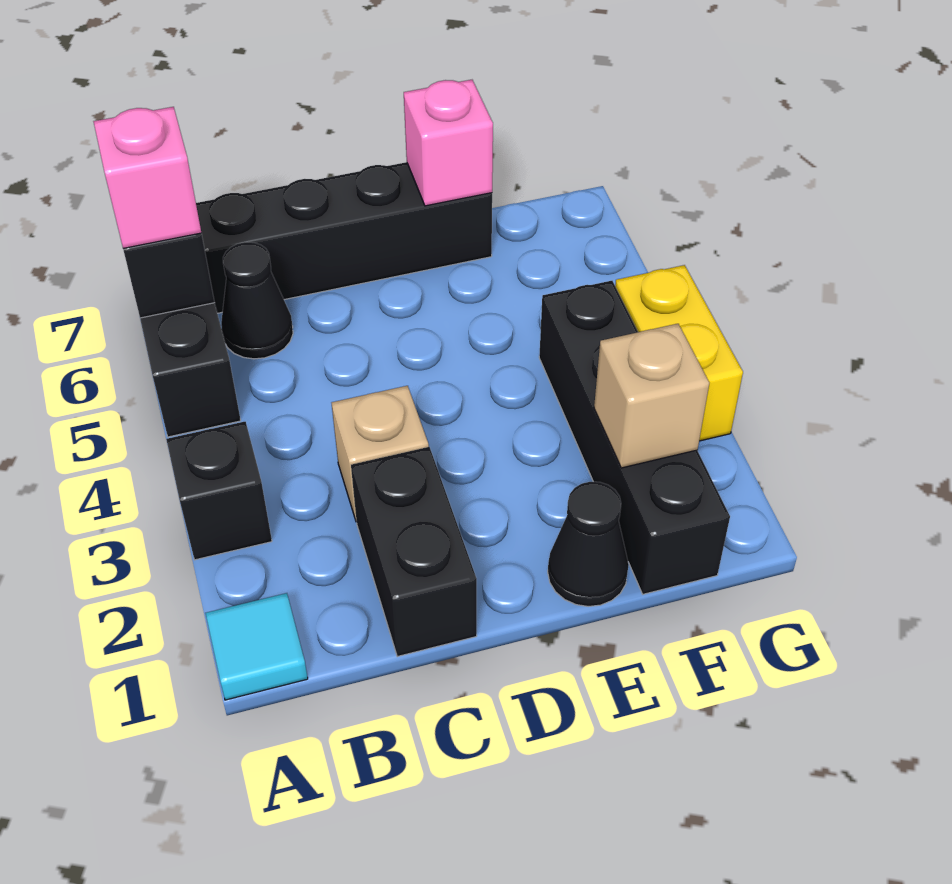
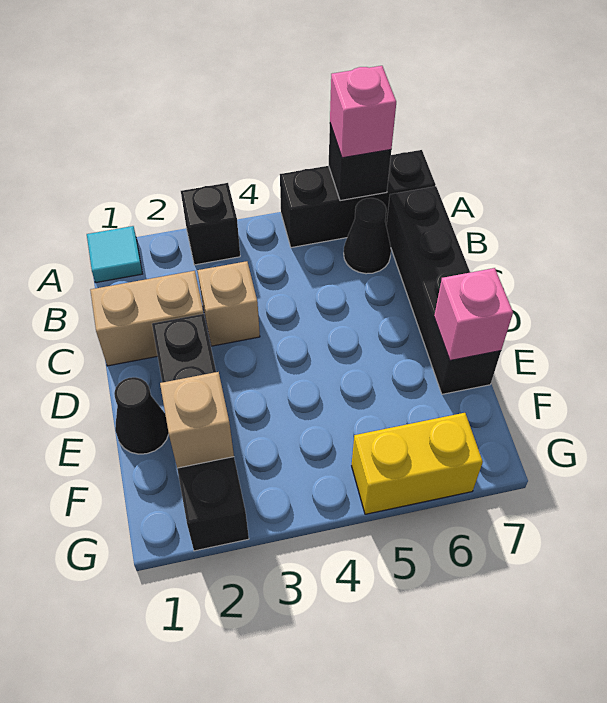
black 1x2 brick [351,447,477,657] -> tan 1x2 brick [90,271,204,366]
black 1x4 brick [539,281,730,594] -> black 1x4 brick turned to [152,314,249,551]
yellow 1x2 brick [615,265,743,441] -> yellow 1x2 brick moved to [352,413,483,514]

